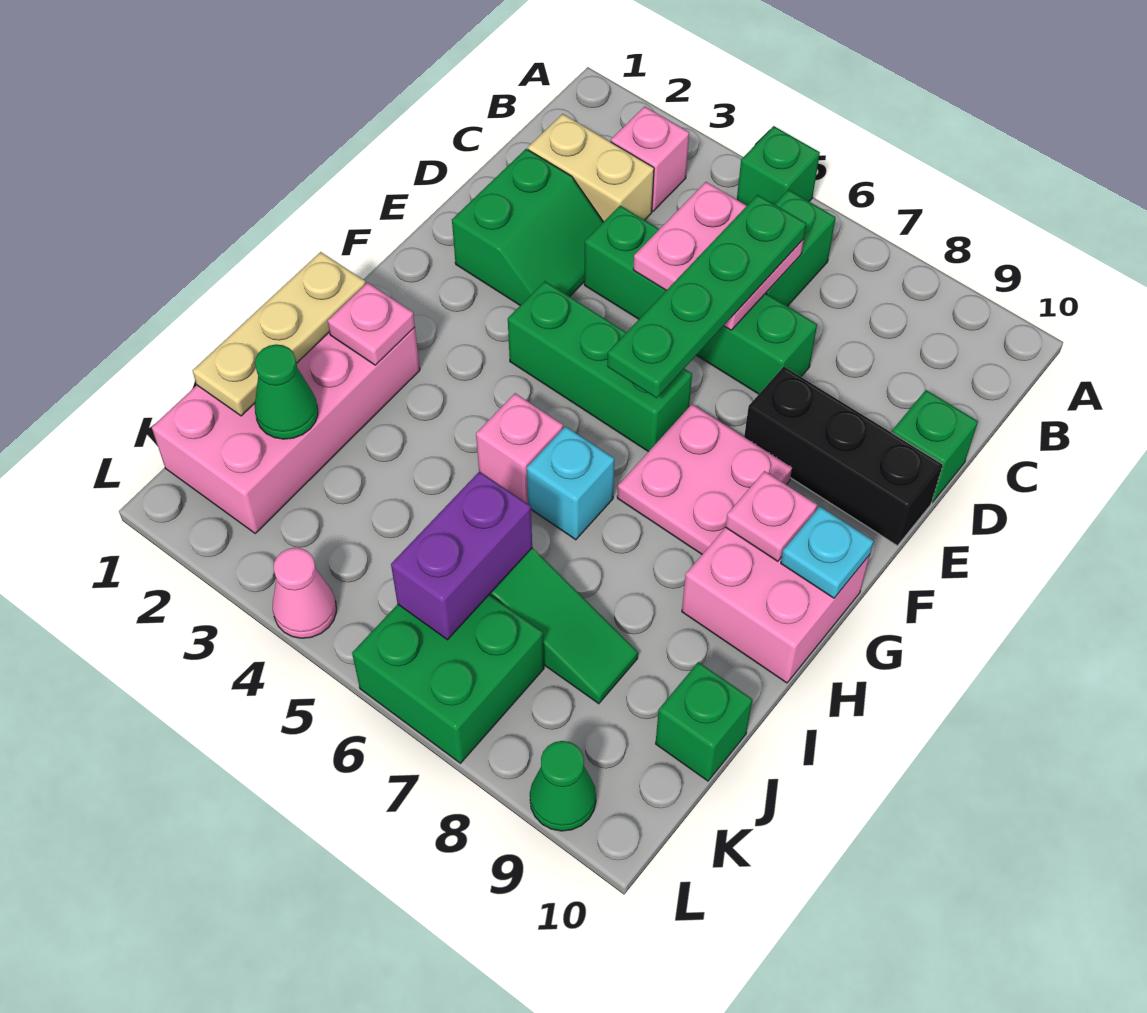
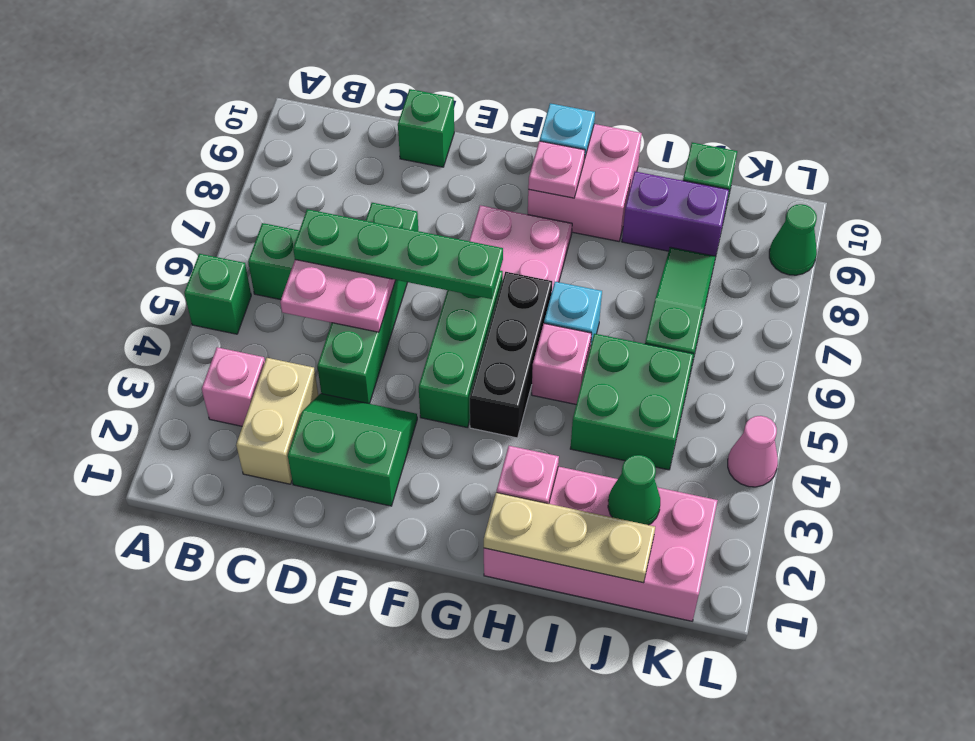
black 1x3 brick [744,367,943,546] -> black 1x3 brick moved to [470,272,552,438]
purple 1x2 brick [391,472,532,640] -> purple 1x2 brick moved to [622,172,729,256]
green 2x2 brick [352,595,544,763] -> green 2x2 brick moved to [570,334,693,470]

